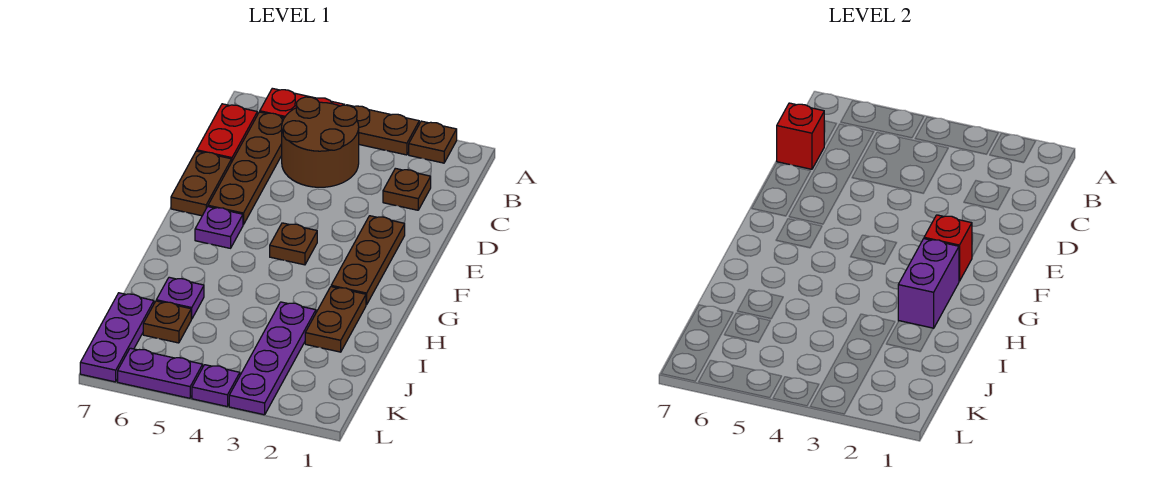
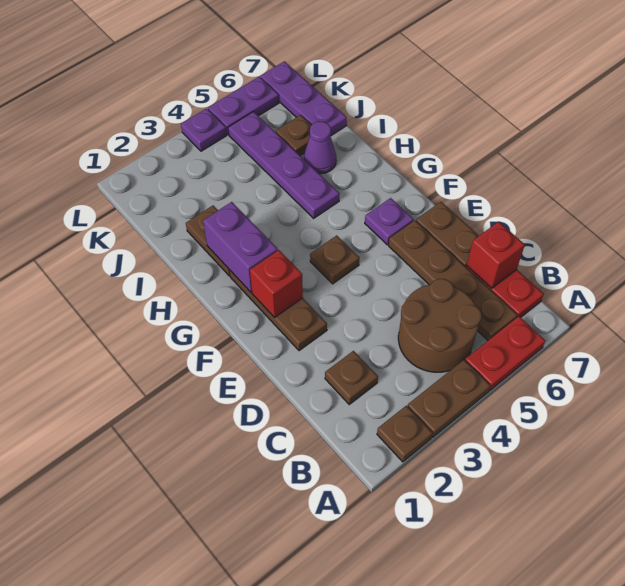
purple 1x4 plate [229,302,316,415] -> purple 1x4 plate moved to [228,112,340,218]
purple 1x1 plate [156,277,204,319] -> purple 1x1 cone [304,122,336,174]

